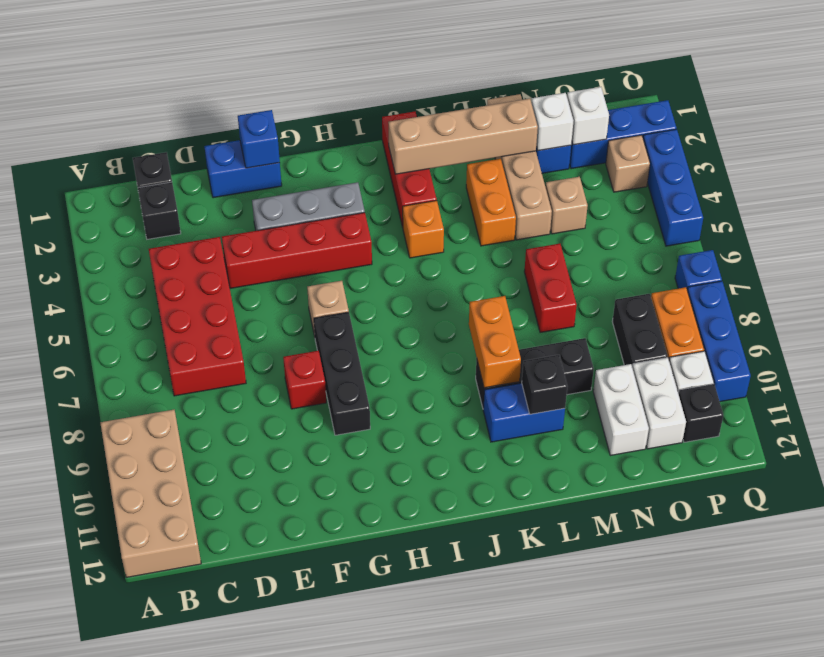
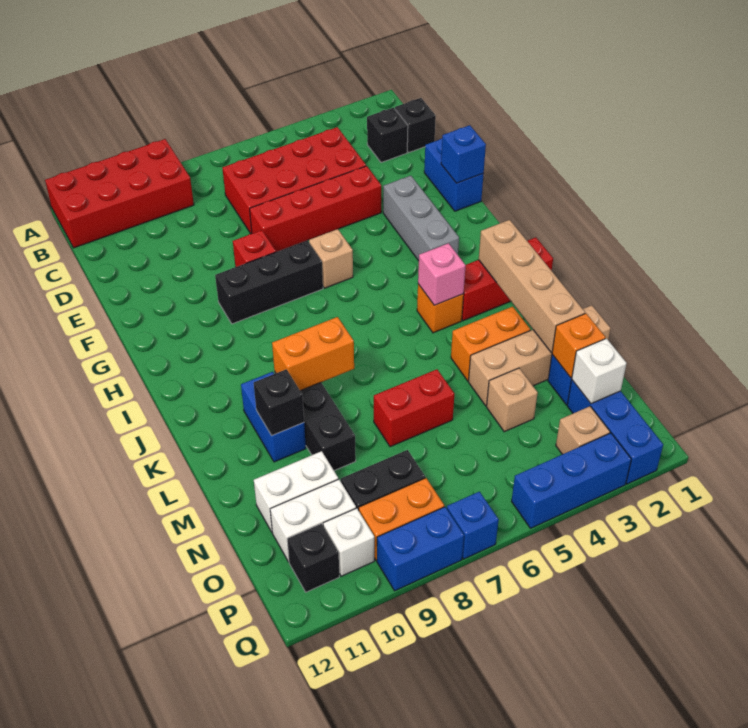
tan 2x4 brick [100,410,201,578] -> red 2x4 brick [45,139,194,248]
red 1x4 brick [222,213,372,288] -> red 1x4 brick turned to [250,166,381,252]
none -> pink 1x1 brick [418,243,466,305]
white 1x1 brick [531,93,573,151] -> orange 1x1 brick [552,314,606,378]
blue 1x3 brick [687,281,751,402] -> blue 1x2 brick [377,507,464,591]

